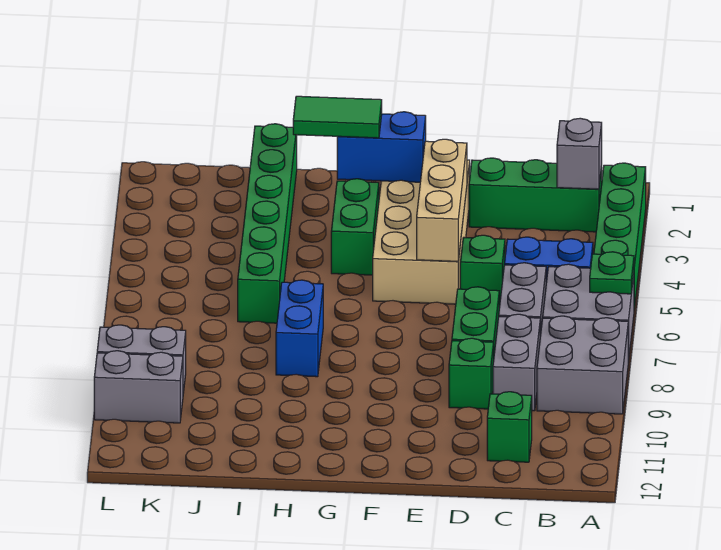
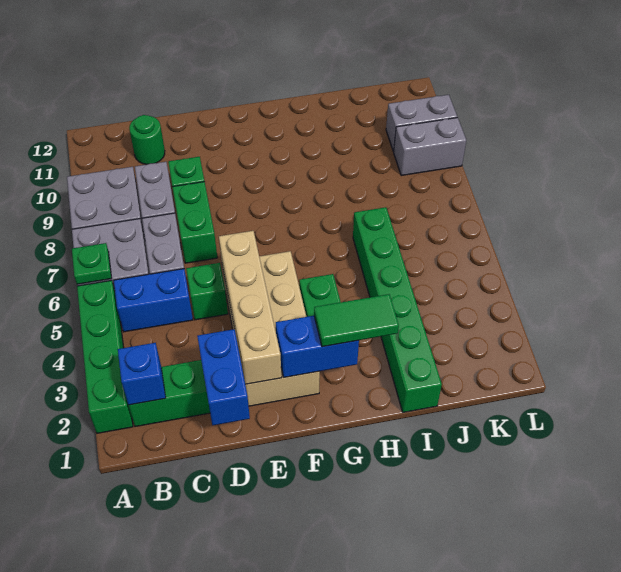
grey 1x1 brick [557,118,602,189] -> blue 1x1 brick [118,343,166,405]
green 1x1 brick [487,392,532,462] -> green 1x1 round brick [129,115,165,164]
tan 1x3 brick [417,139,467,261] -> tan 1x4 brick [219,231,282,384]
blue 1x2 brick [276,280,323,377] -> blue 1x2 brick moved to [197,329,250,425]

